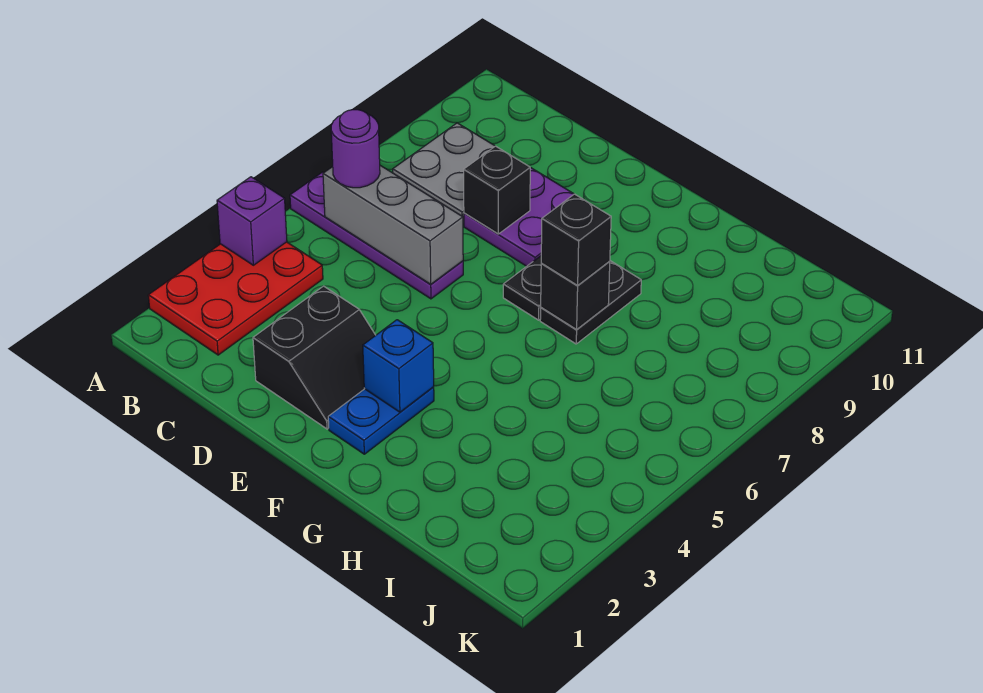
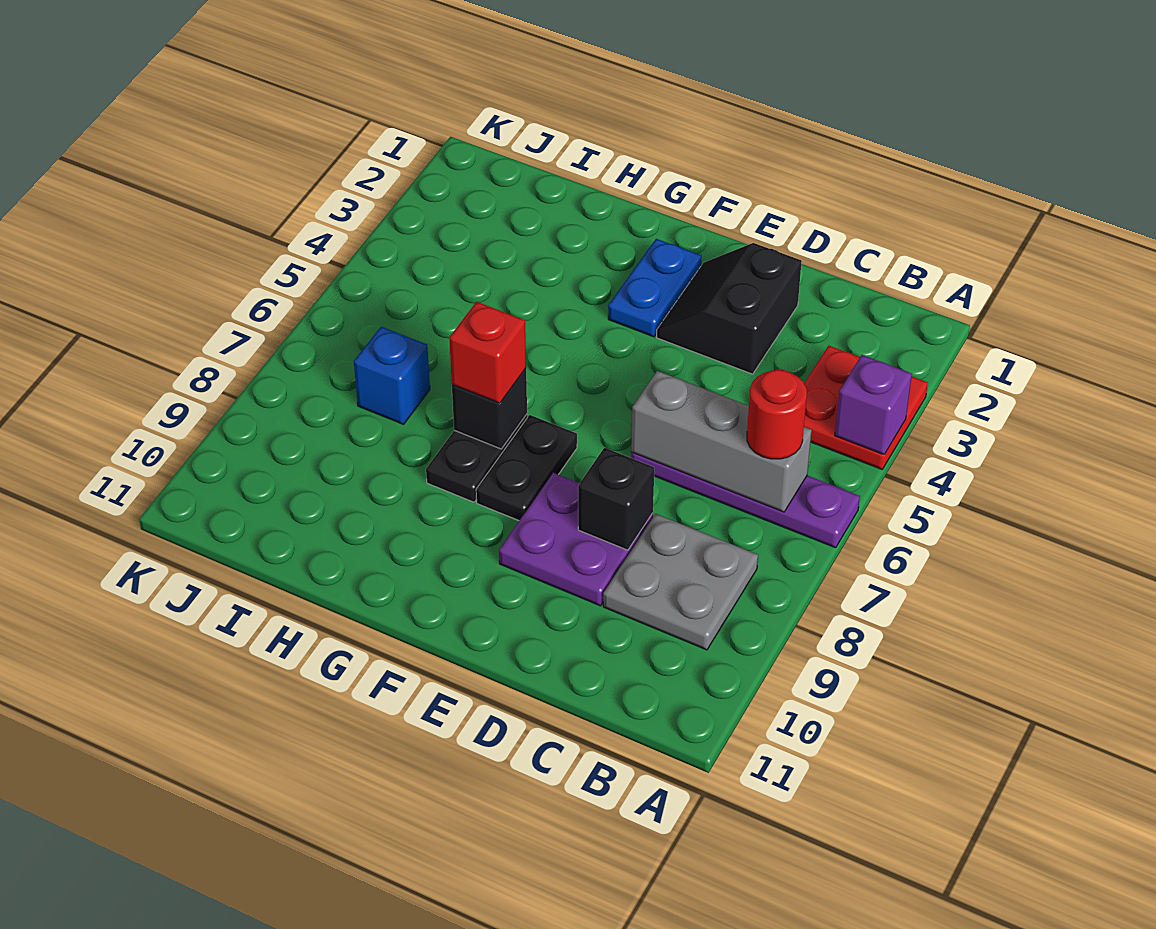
red 2x3 plate [148,242,323,355] -> red 2x2 plate [804,346,928,469]
purple 1x1 round brick [331,110,380,188] -> red 1x1 round brick [747,369,807,459]
blue 1x1 brick [363,320,434,412] -> blue 1x1 brick moved to [354,327,430,424]
black 1x1 brick [541,194,611,285] -> red 1x1 brick [449,302,526,403]

